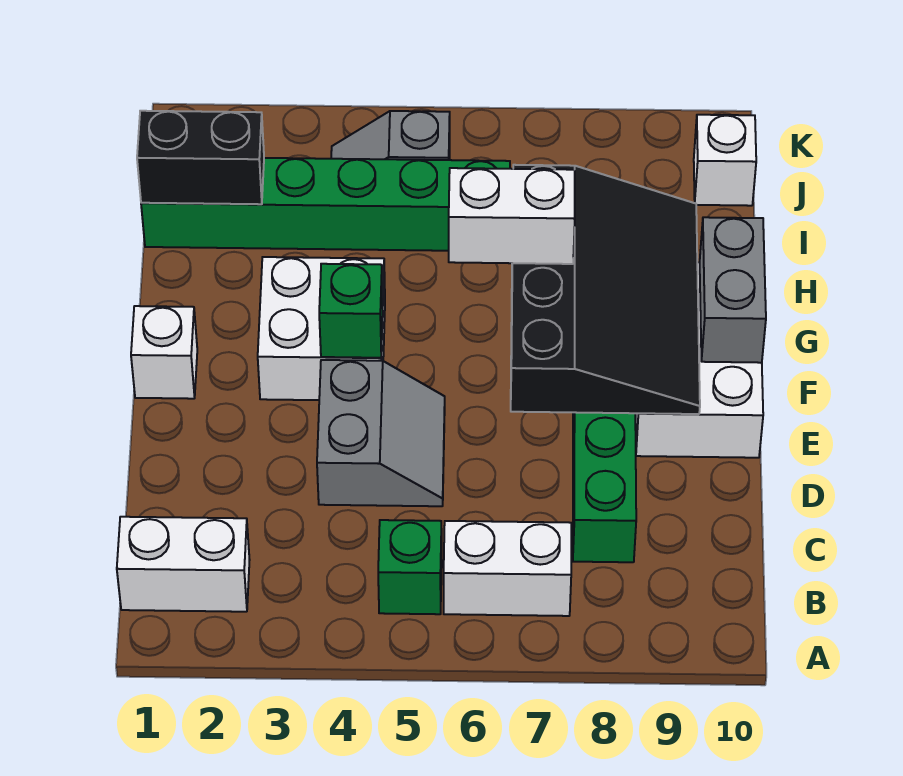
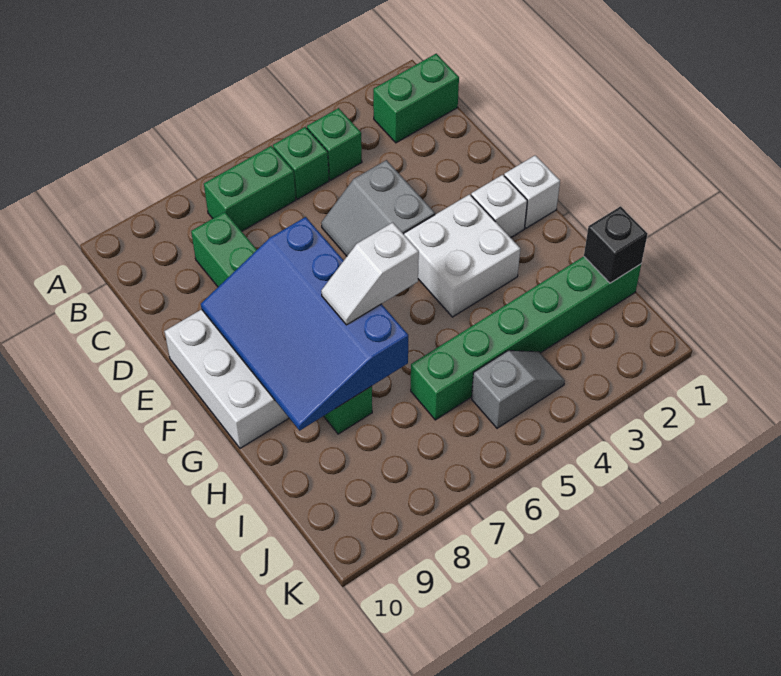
white 1x2 brick [117,517,250,612] -> green 1x2 brick [373,54,459,143]
white 1x2 brick [444,521,571,616] -> green 1x2 brick [204,146,296,231]
black 3x4 slope [511,165,700,414] -> blue 3x4 slope [201,217,408,431]
green 1x1 brick [319,264,383,358] -> green 1x1 brick moved to [307,108,362,180]
grey 1x2 brick [700,217,766,363] -> none
white 1x2 brick [449,168,575,264] -> white 1x2 slope [321,222,419,325]
black 1x2 brick [137,111,264,204] -> black 1x1 brick [584,206,648,283]
white 1x1 brick [694,115,756,206] -> white 1x1 brick moved to [471,175,527,238]

